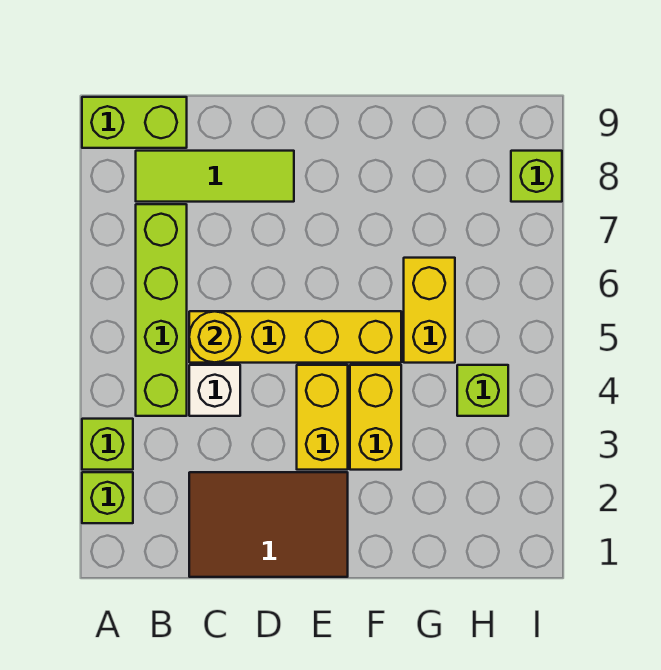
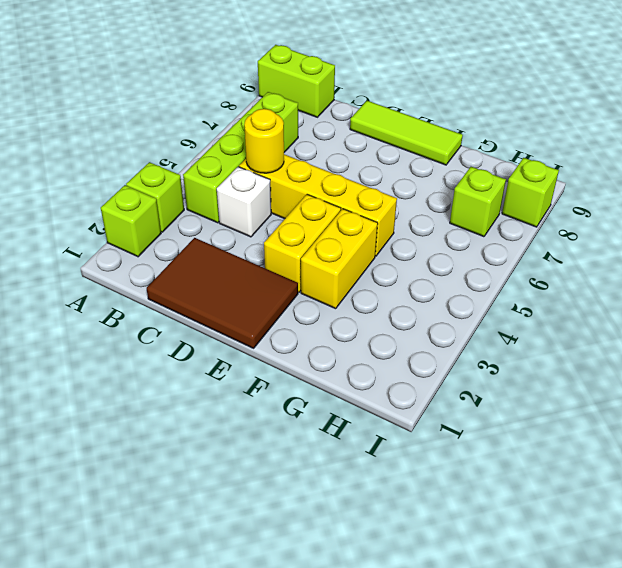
lime 1x3 tile [136,151,294,202] -> lime 1x3 tile moved to [350,101,463,165]
yellow 1x2 brick [404,258,455,363] -> none
lime 1x1 brick [457,365,508,416] -> lime 1x1 brick moved to [450,167,506,237]

